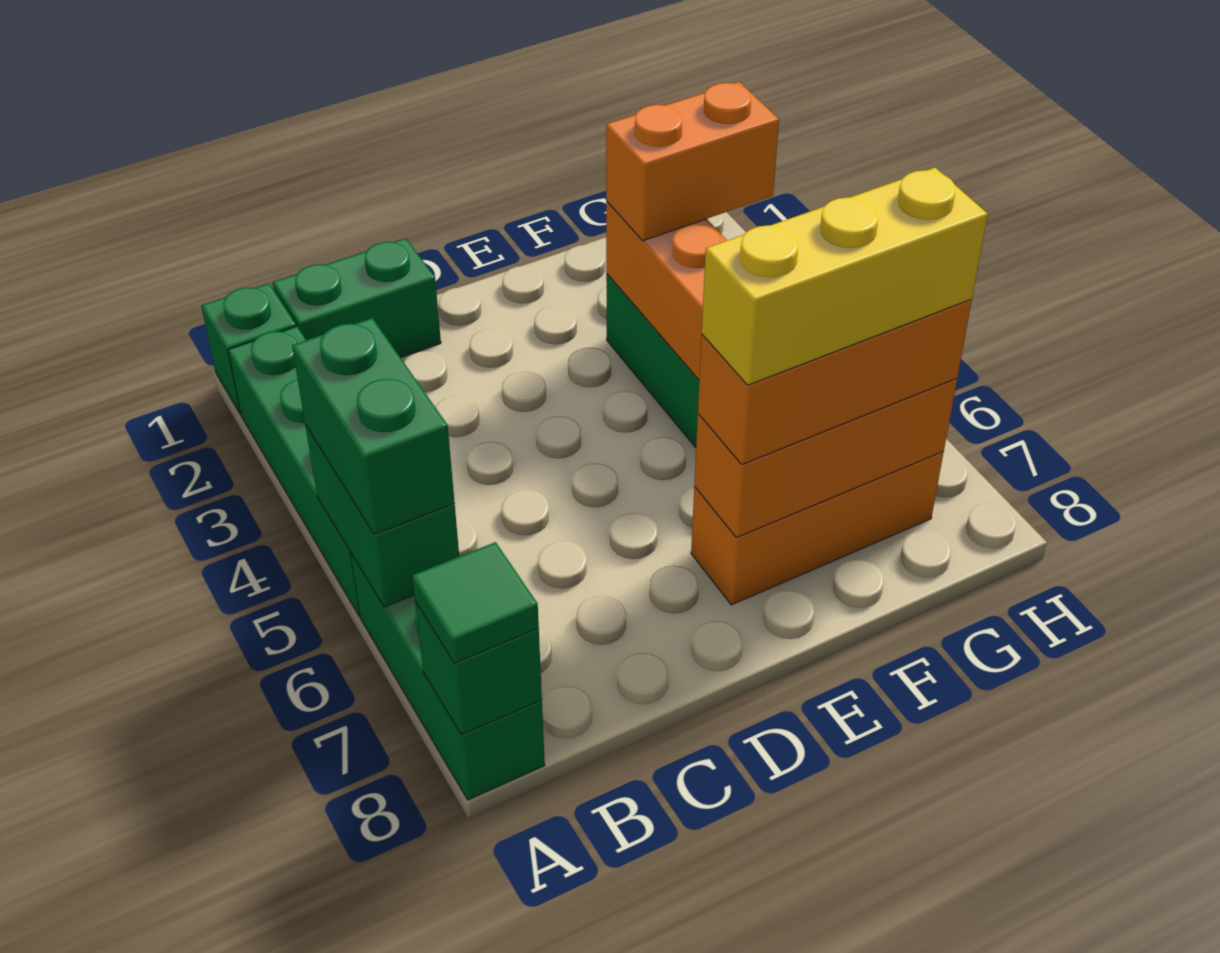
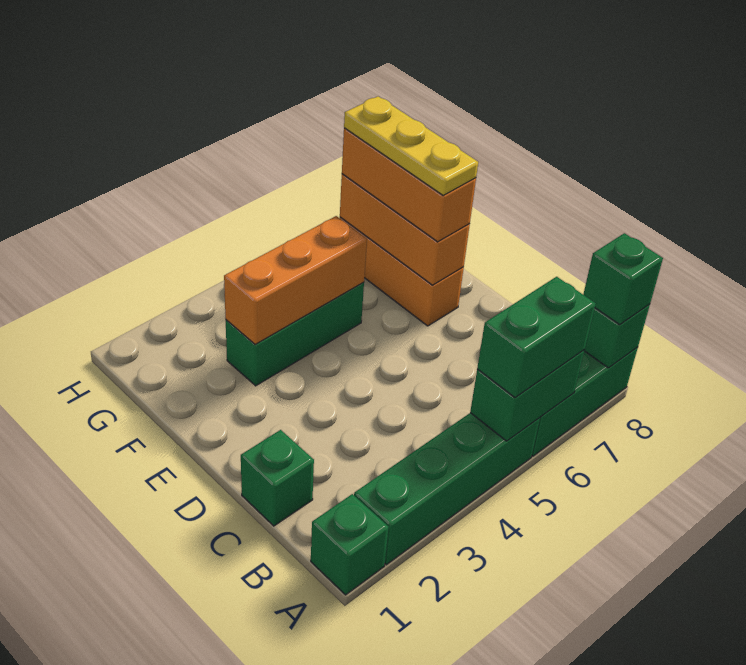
green 1x1 tile [412,542,539,663] -> green 1x1 brick [583,233,663,325]
green 1x2 brick [273,238,441,358] -> green 1x1 brick [241,430,314,526]
yellow 1x3 brick [702,168,988,385] -> yellow 1x3 plate [344,96,478,196]
orange 1x2 brick [606,82,779,241] -> none

